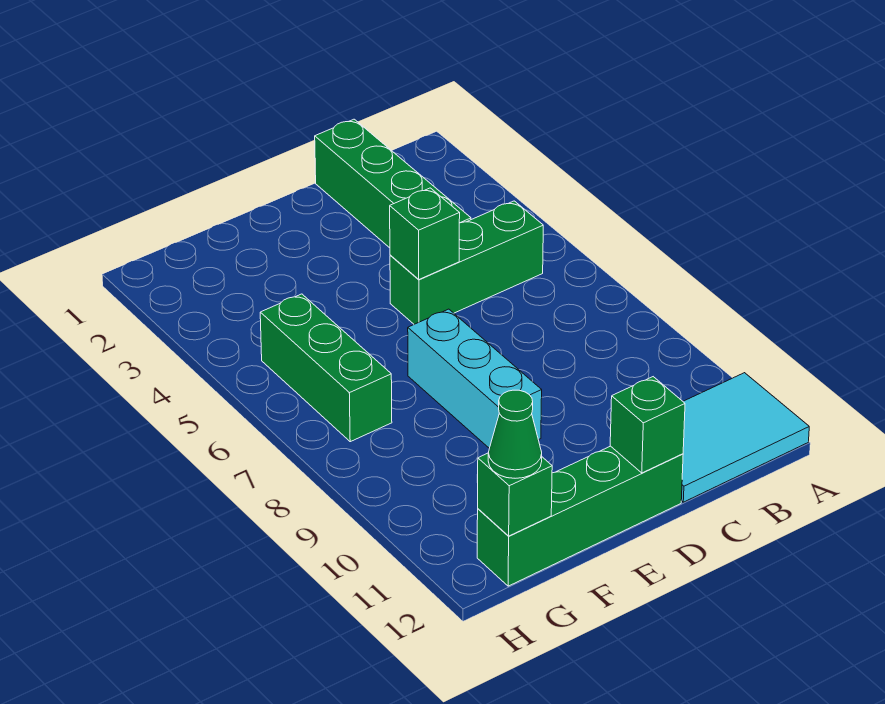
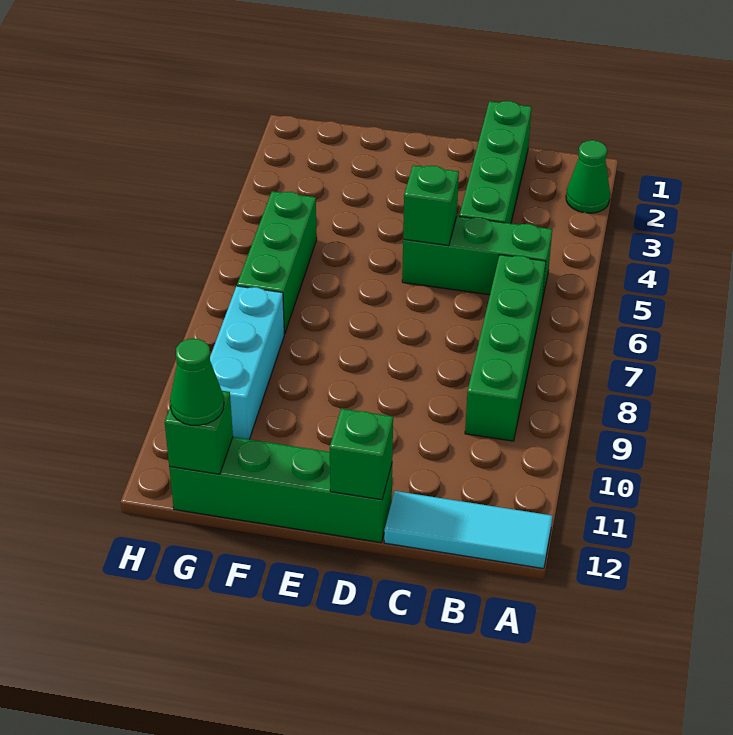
none -> green 1x1 cone [566,140,610,213]
cyan 2x3 tile [681,373,809,502] -> cyan 1x3 tile [384,491,552,569]
none -> green 1x4 brick [465,255,546,441]
cyan 1x3 brick [408,309,542,448] -> cyan 1x3 brick moved to [210,286,284,439]

